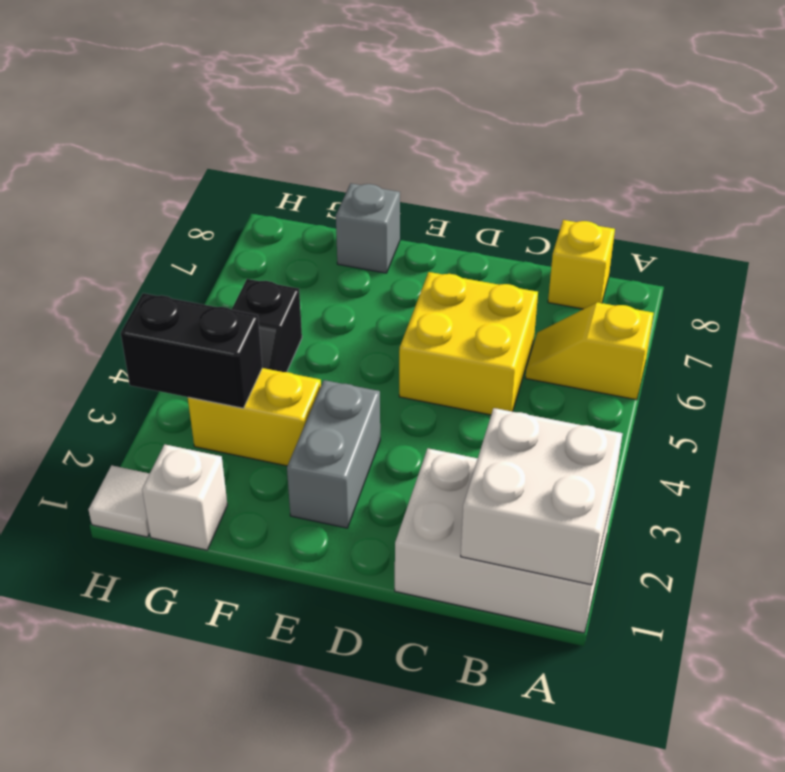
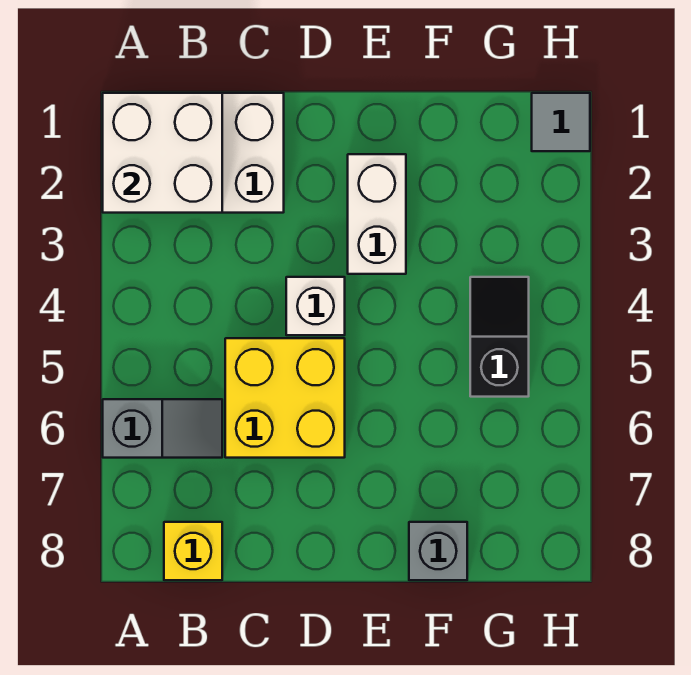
yellow 1x2 slope [526,302,654,400] -> grey 1x2 slope [103,399,222,458]
grey 1x2 brick [287,380,380,528] -> white 1x2 brick [348,154,406,274]
yellow 1x2 brick [188,368,321,466] -> none
white 1x1 brick [142,444,227,550] -> white 1x1 brick moved to [286,277,345,335]
black 1x2 brick [121,293,262,408] -> none
white 1x1 tile [88,465,150,537] -> grey 1x1 tile [532,93,590,151]

